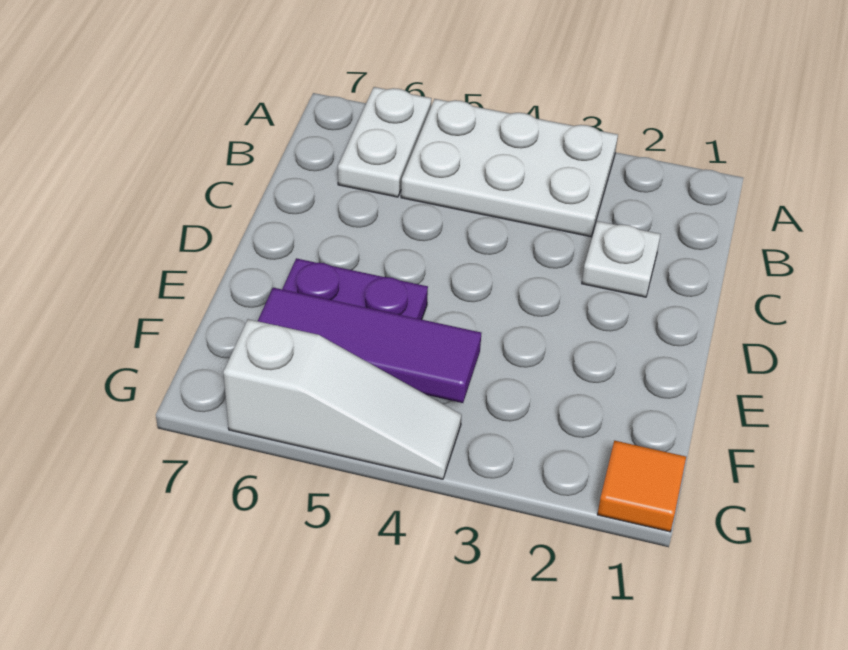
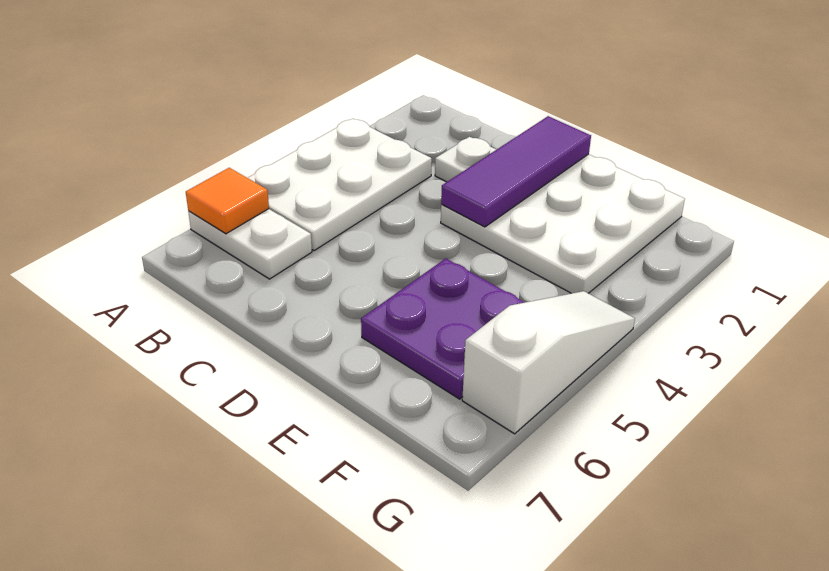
none -> white 3x3 plate [441,154,685,293]
purple 1x3 tile [258,288,481,403] -> purple 1x3 tile moved to [441,116,591,227]
orange 1x1 tile [597,441,686,532] -> orange 1x1 tile moved to [186,168,269,234]

